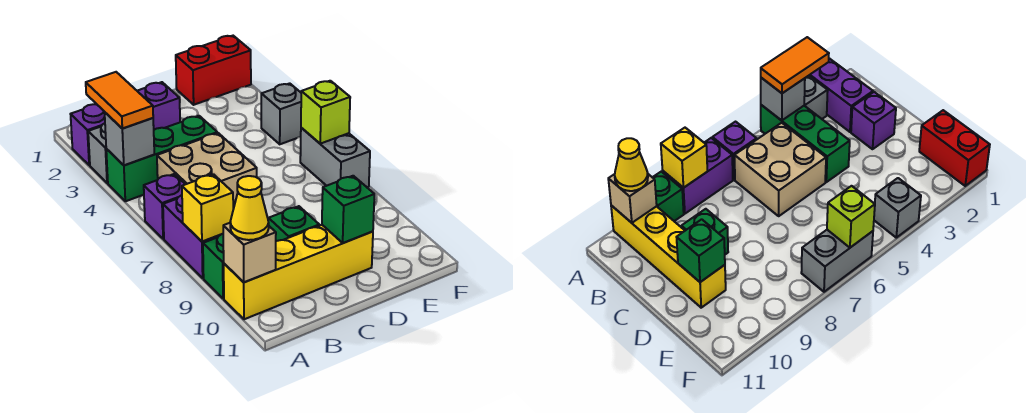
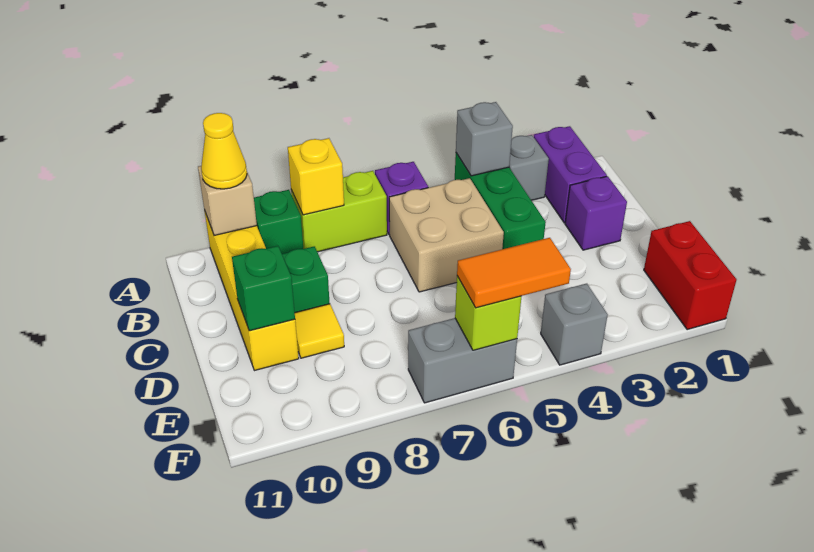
orange 1x2 tile [86,72,153,129] -> orange 1x2 tile moved to [457,238,571,308]
purple 1x2 brick [163,195,220,278] -> lime 1x2 brick [291,171,387,252]
none -> yellow 1x1 tile [295,304,344,358]

